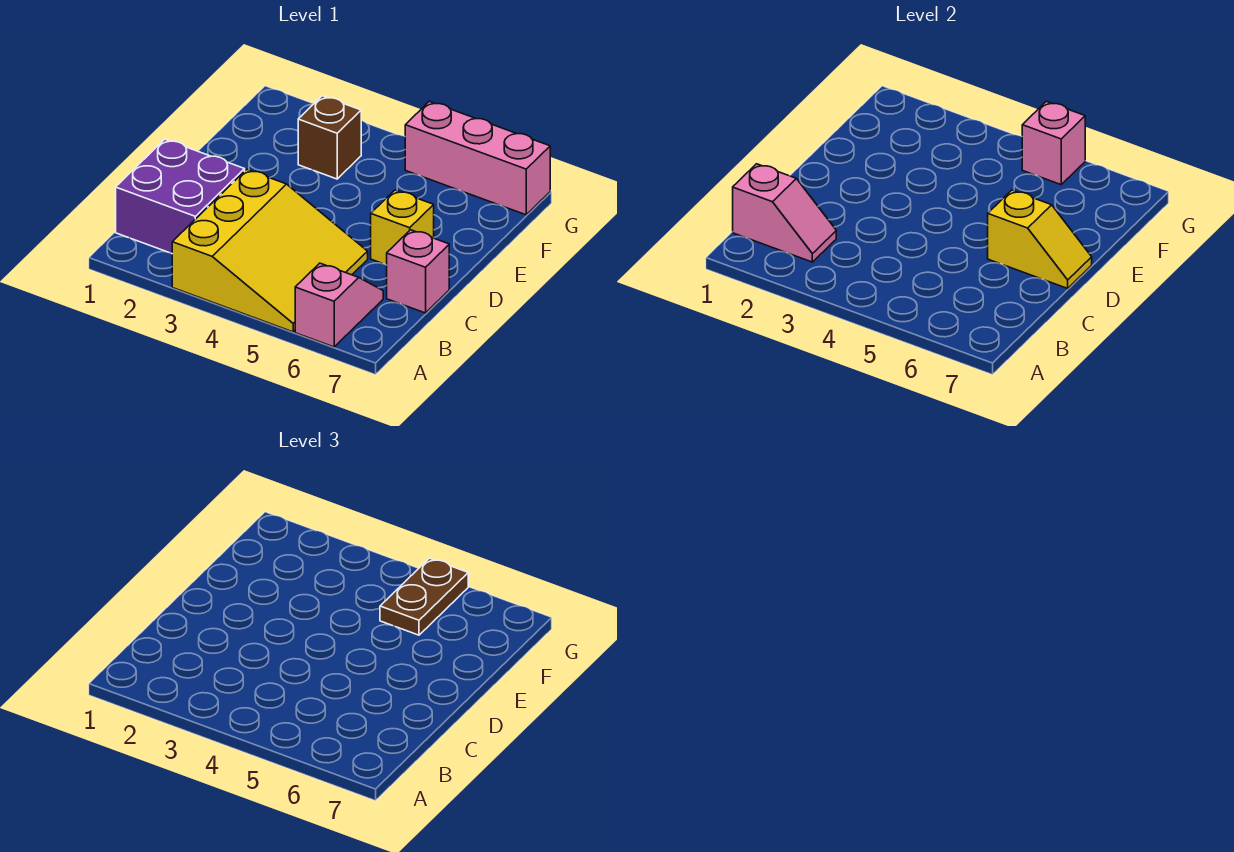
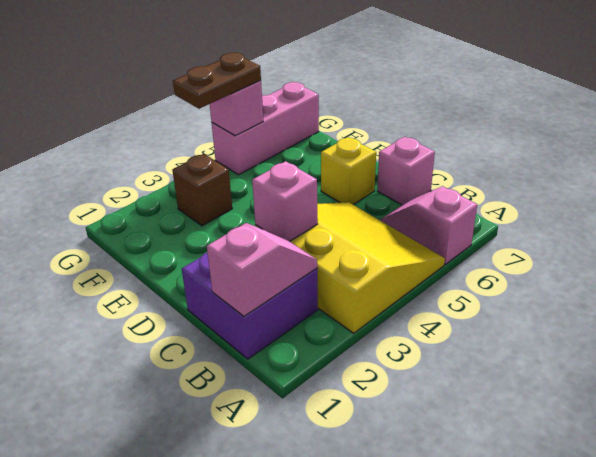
none -> pink 1x1 brick [252,161,318,241]
yellow 1x2 slope [988,190,1092,288] -> none
brown 1x2 plate [380,558,468,635] -> brown 1x2 plate turned to [173,53,261,109]

